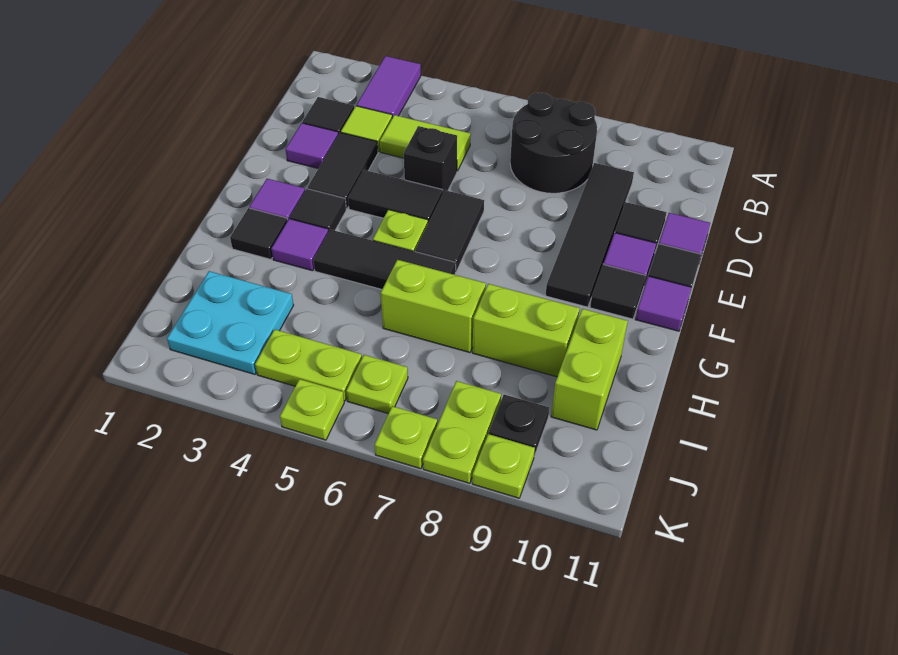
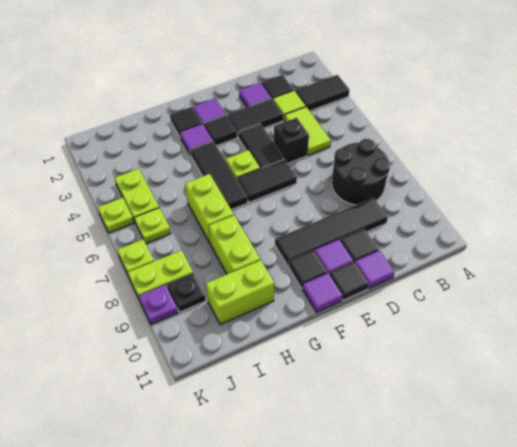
purple 1x2 tile [357,56,421,118] -> black 1x2 tile [295,75,350,111]
cyan 2x2 plate [167,271,294,374] -> none
lime 1x1 plate [472,434,535,498] -> purple 1x1 plate [139,285,178,325]

